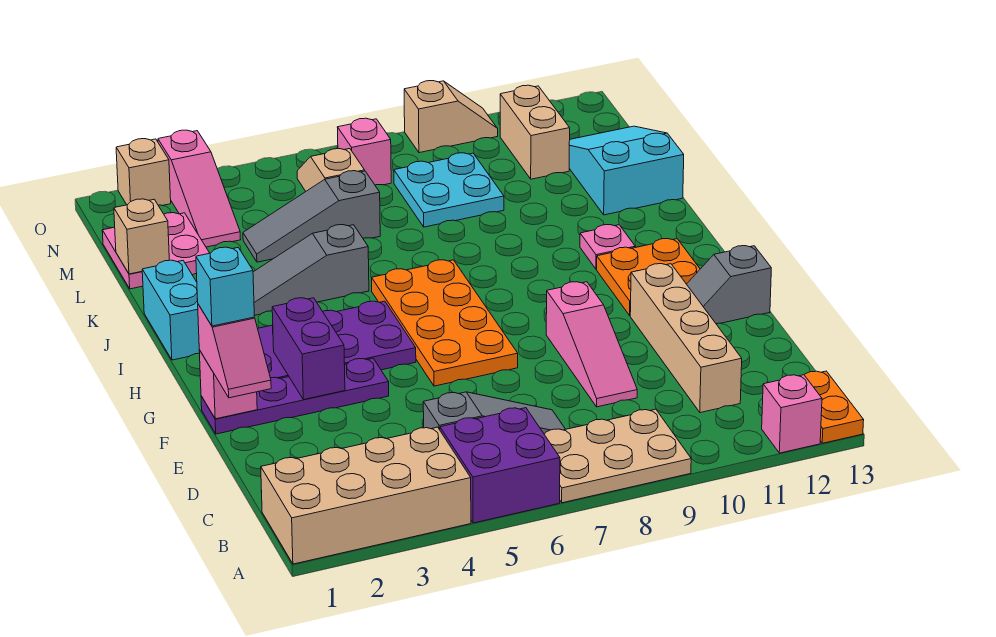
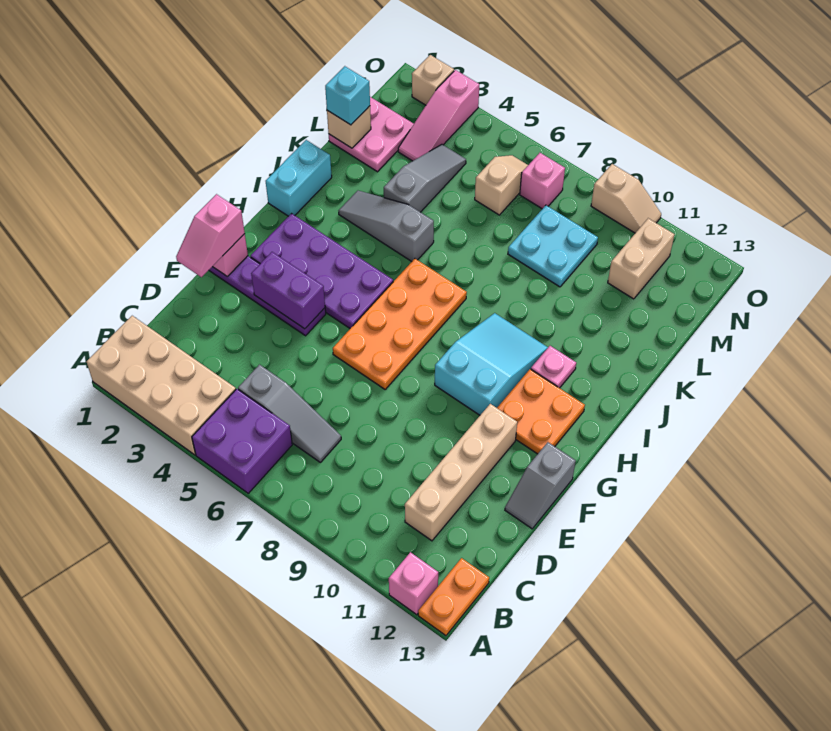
tan 2x3 plate [544,409,691,503] -> none
pink 1x3 slope [546,282,637,407] -> none
cyan 1x1 brick [196,247,254,326] -> cyan 1x1 brick moved to [325,66,370,125]
purple 1x2 brick [272,298,345,400] -> purple 1x2 brick turned to [251,252,325,329]
grey 1x2 slope [687,246,771,324] -> grey 1x2 slope turned to [505,442,576,529]
cyan 2x3 slope [569,126,684,215] -> cyan 2x3 slope moved to [435,313,548,415]
grey 1x3 slope [243,171,380,262] -> grey 1x3 slope turned to [384,144,466,212]

